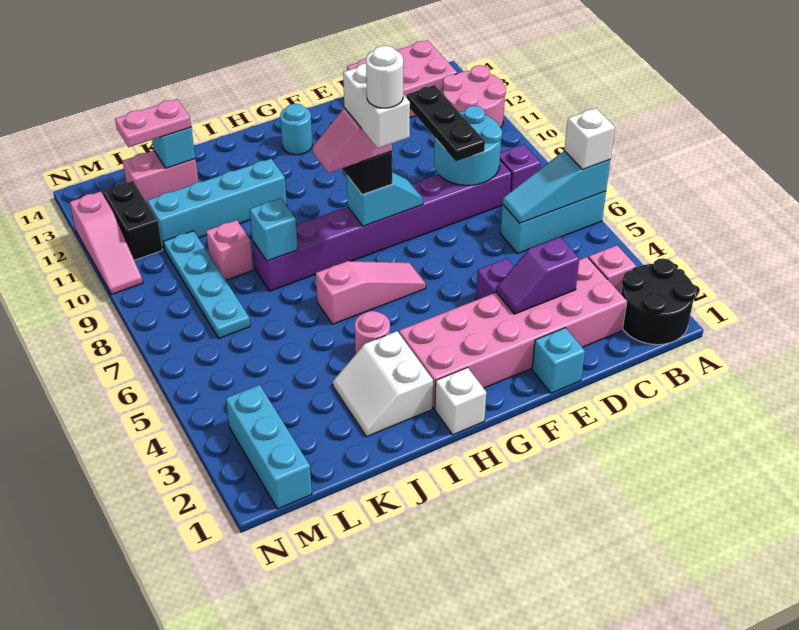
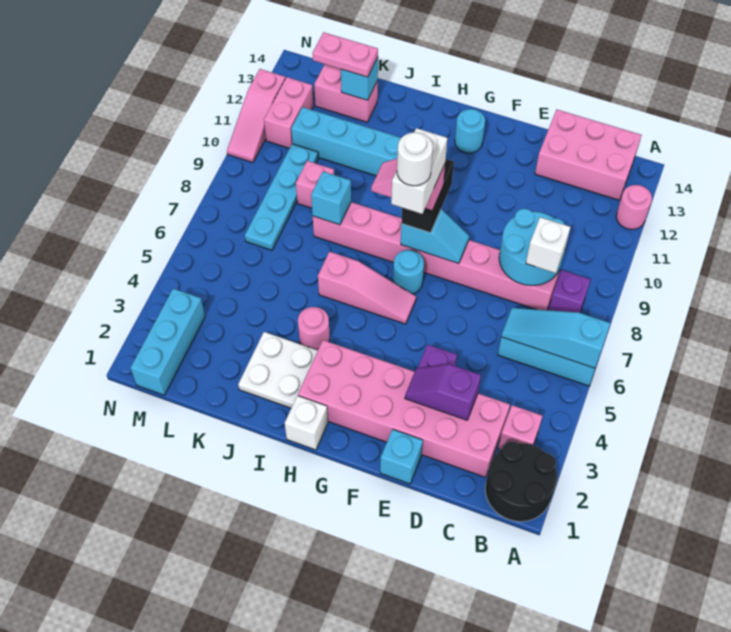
white 1x1 brick [564,108,615,169] -> white 1x1 brick moved to [526,217,570,273]
pink 2x2 round brick [443,65,506,128] -> pink 1x1 round brick [616,185,652,230]
purple 1x8 brick [253,160,512,291] -> pink 1x8 brick [313,202,559,310]
black 1x3 plate [407,85,485,161] -> none
none -> cyan 1x1 round brick [393,250,424,294]
white 2x2 slope [333,331,433,437] -> white 2x2 plate [238,332,318,408]
black 1x2 brick [103,181,162,260] -> pink 1x2 brick [264,77,314,148]

